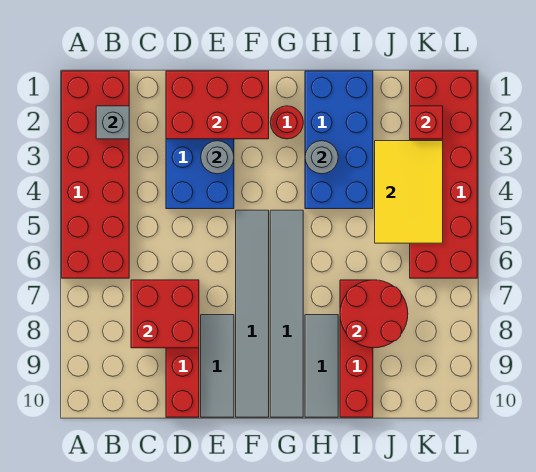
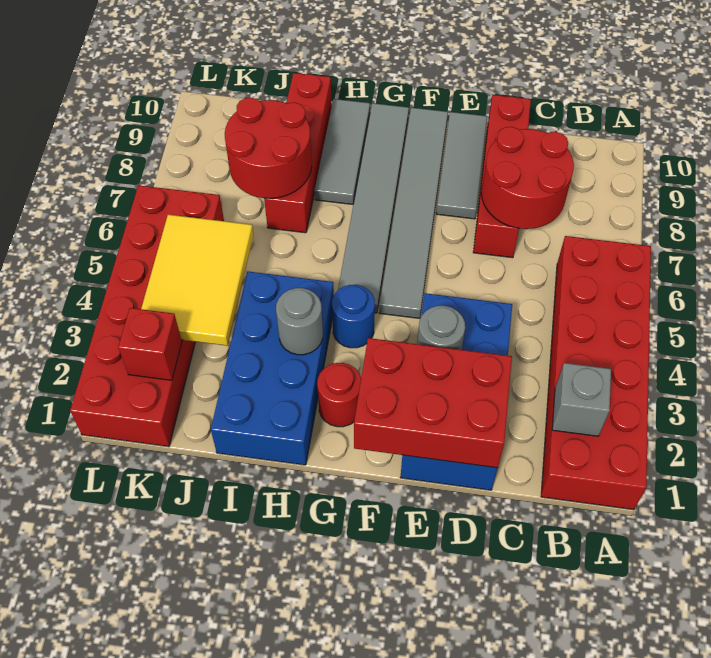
red 2x2 brick [131,280,199,348] -> red 2x2 round brick [482,127,574,229]
none -> blue 1x1 round brick [332,285,375,348]

